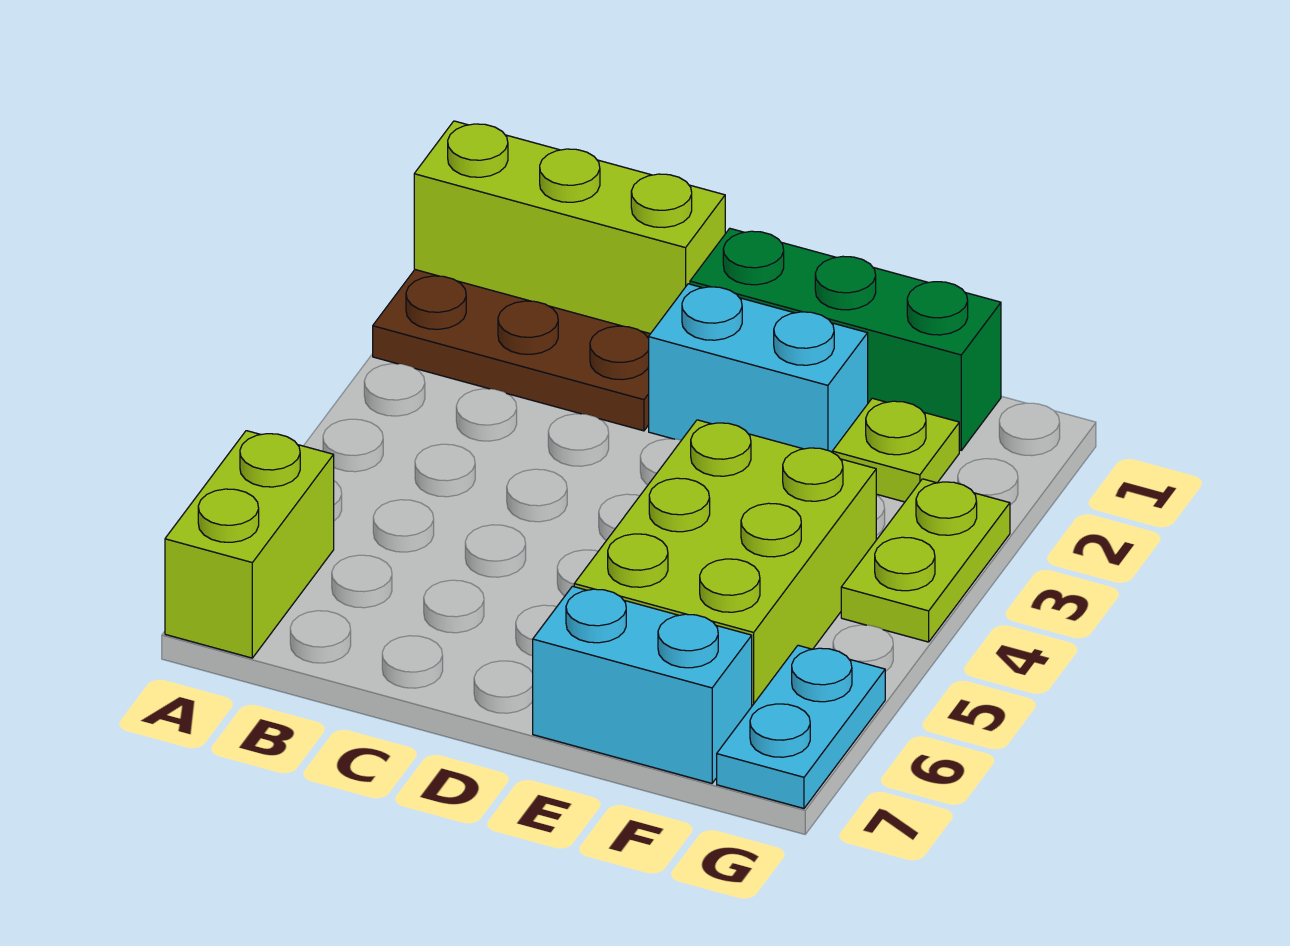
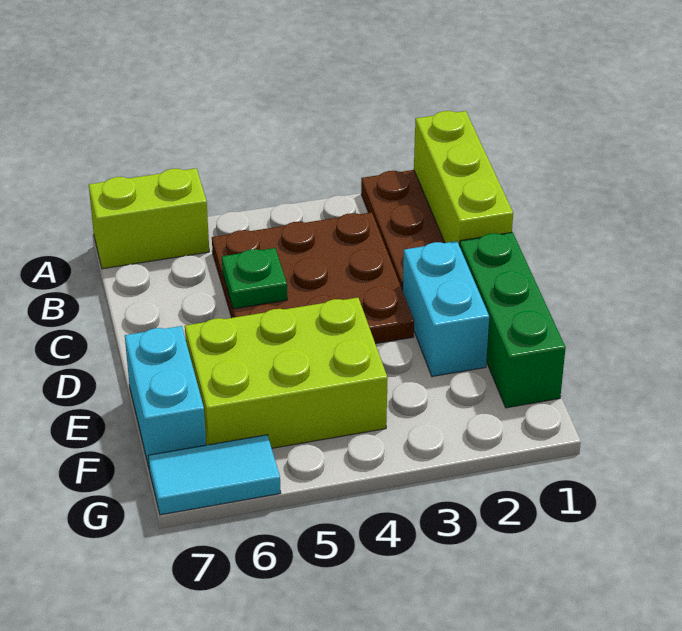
none -> brown 3x3 plate [212,212,414,344]
none -> green 1x1 plate [222,248,287,309]
lime 1x1 plate [832,398,959,502] -> none
lime 1x2 plate [841,479,1010,642] -> none
cyan 1x2 plate [717,645,885,808] -> cyan 1x2 tile [148,435,281,515]

